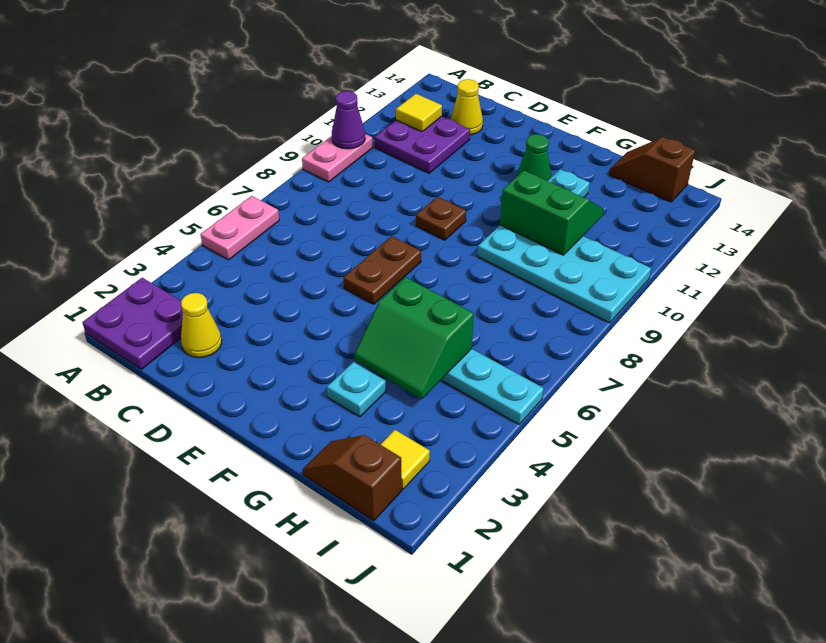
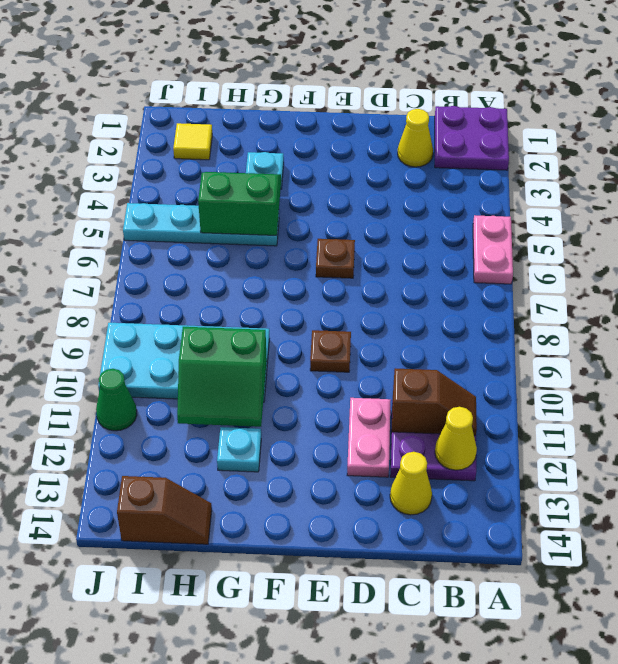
pink 1x2 plate [302,134,373,182] -> pink 1x2 plate moved to [347,398,391,477]
purple 1x1 cone [332,91,365,149] -> none
yellow 1x1 tile [396,94,442,132] -> yellow 1x1 cone [435,407,477,470]
brown 1x2 plate [344,236,421,304] -> brown 1x1 plate [316,239,355,278]
green 1x1 cone [517,134,551,181] -> green 1x1 cone moved to [96,369,137,431]
brown 1x2 slope [303,435,402,521] -> brown 1x2 slope moved to [392,368,477,435]

